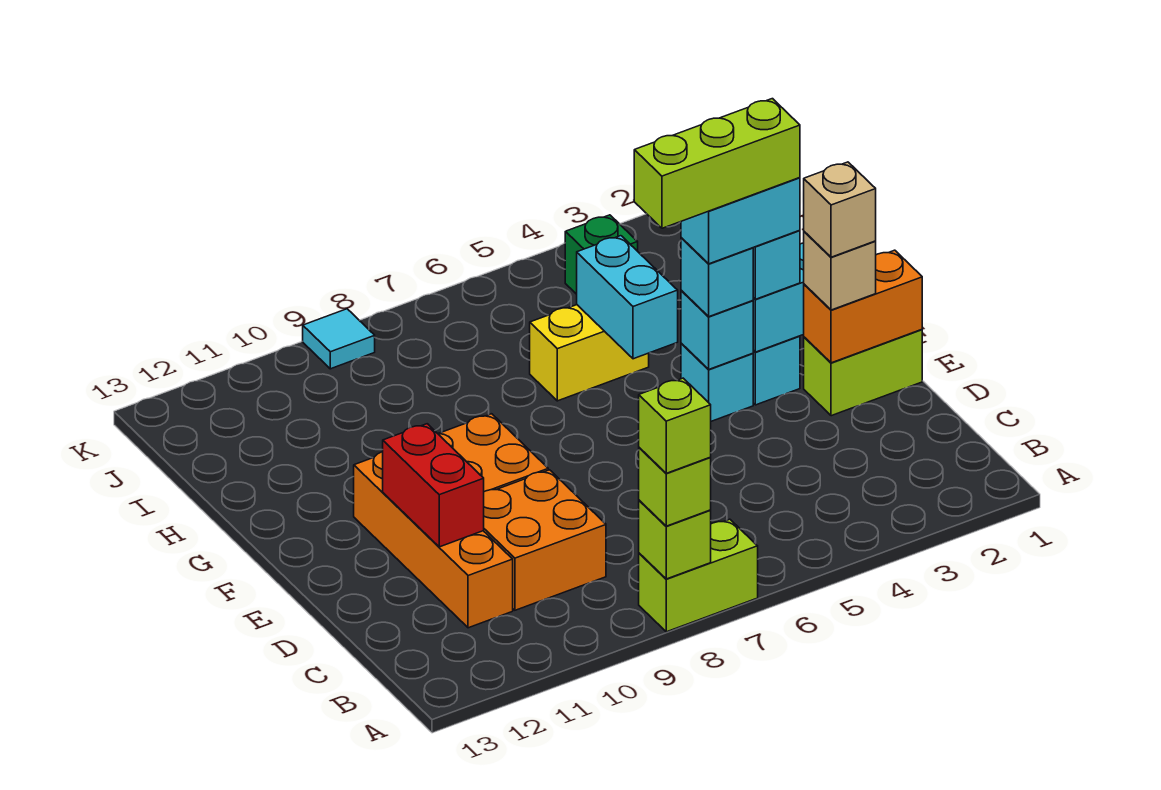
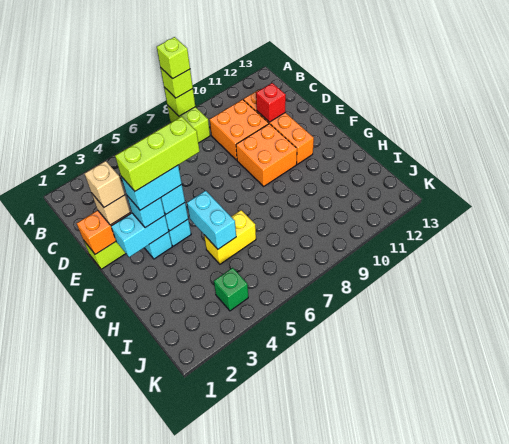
lime 1x2 brick [639,519,758,632] -> lime 1x2 brick turned to [167,105,210,143]
red 1x2 brick [383,424,484,547] -> red 1x1 brick [256,83,286,122]
cyan 1x1 tile [303,309,375,369] -> none

